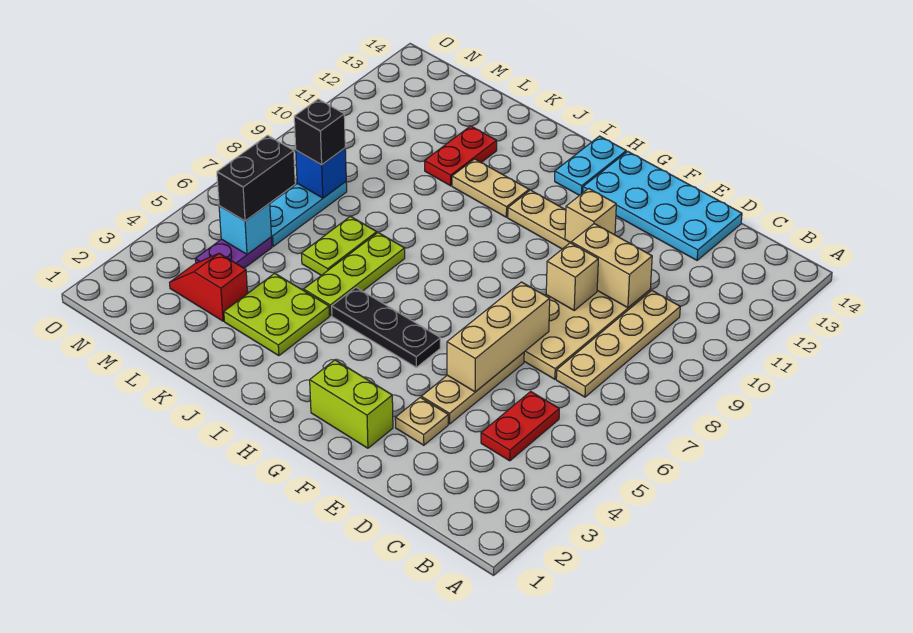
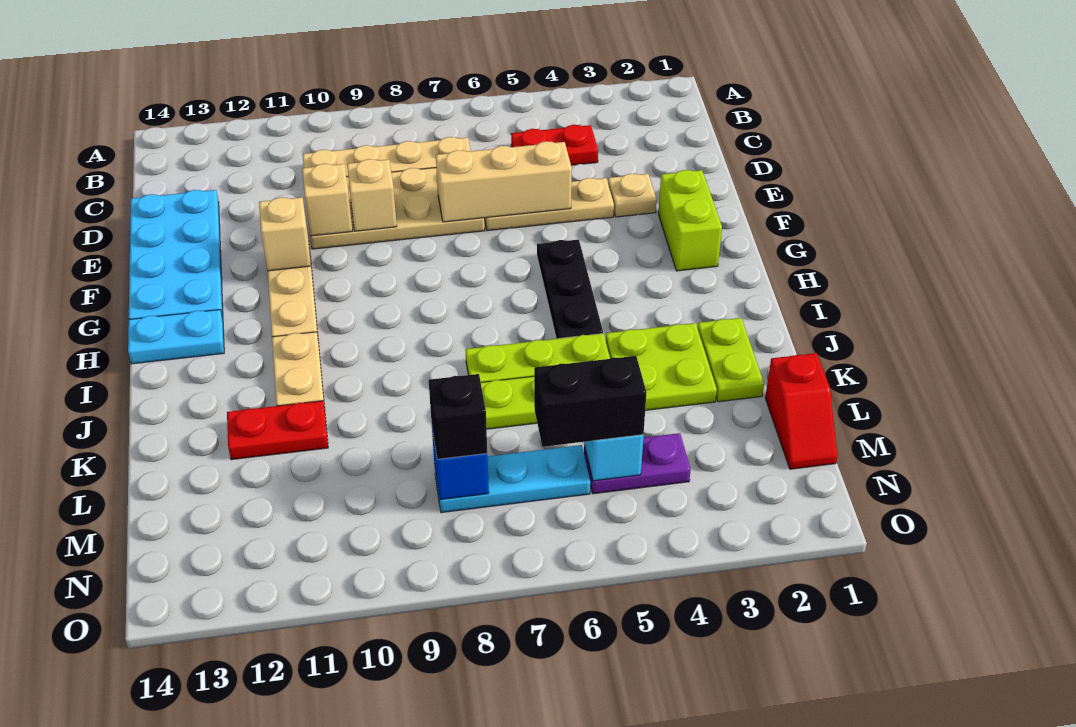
tan 1x2 brick [571,224,652,308] -> tan 1x1 brick [302,164,352,236]
none -> lime 1x2 plate [697,318,764,402]
red 1x2 slope [170,253,248,321] -> red 1x2 slope moved to [765,353,837,469]

